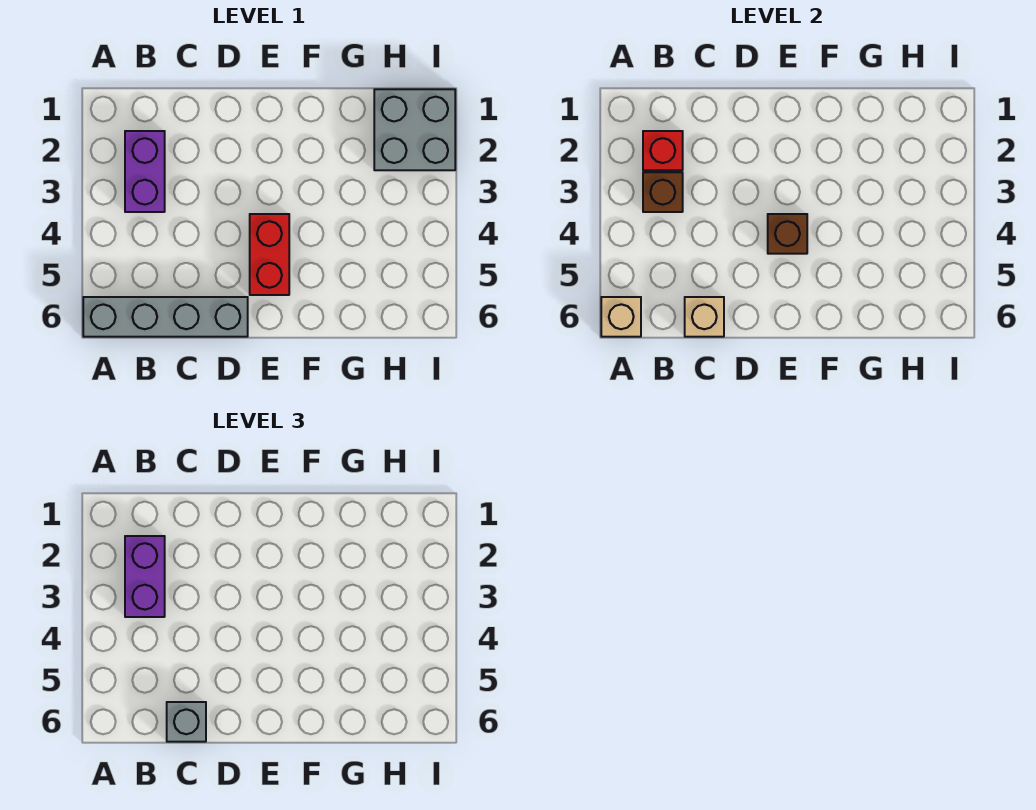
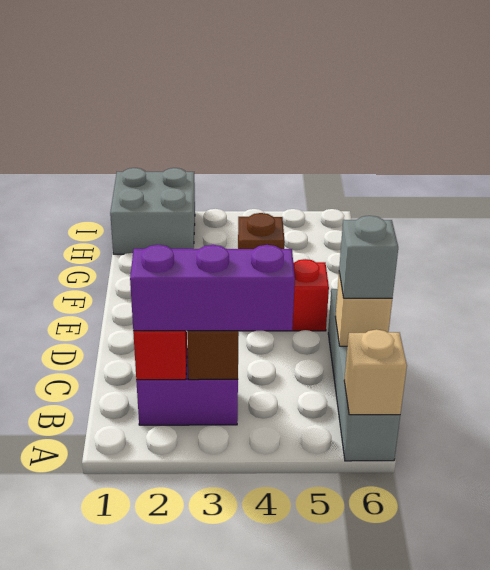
purple 1x2 brick [125,536,165,617] -> purple 1x3 brick [130,245,295,331]

